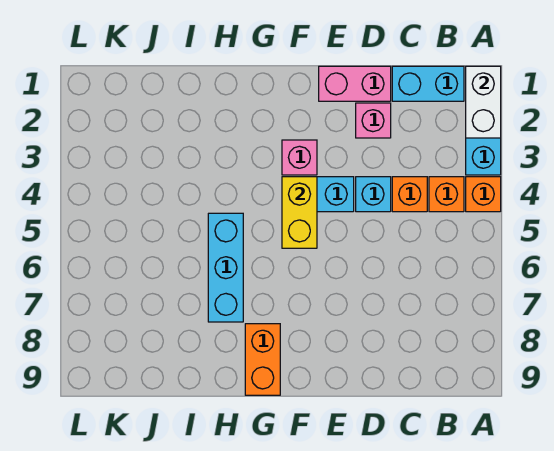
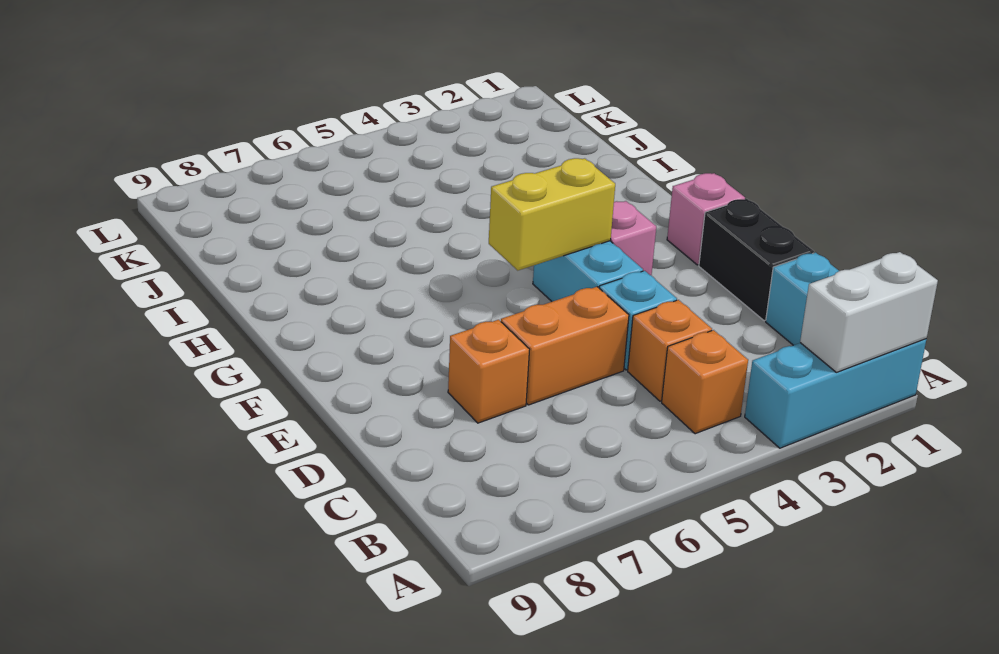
orange 1x1 brick [466,177,501,212] -> orange 1x1 brick moved to [448,320,530,423]
pink 1x2 brick [319,66,391,101] -> black 1x2 brick [699,199,814,321]
pink 1x1 brick [356,103,391,138] -> pink 1x1 brick moved to [667,173,745,265]
orange 1x2 brick [245,324,280,395] -> orange 1x2 brick moved to [501,287,629,405]
cyan 1x3 brick [208,213,243,322] -> none

